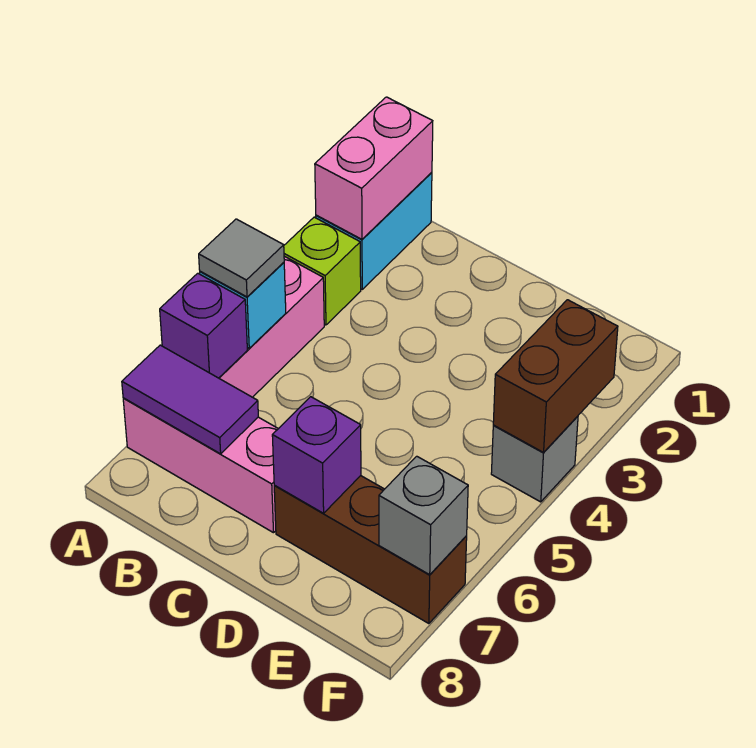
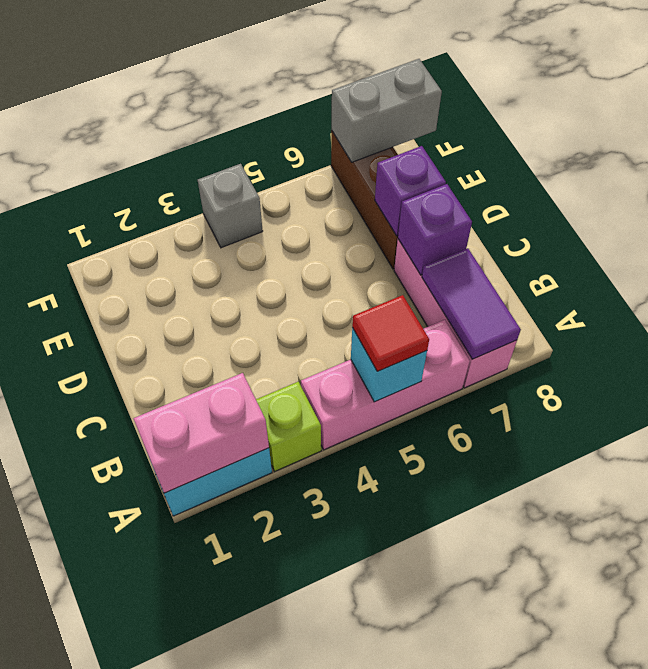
grey 1x1 tile [199,219,284,297] -> red 1x1 tile [352,295,429,371]
purple 1x1 brick [160,273,247,378] -> purple 1x1 brick moved to [398,184,472,275]
brown 1x2 brick [493,300,618,452] -> none
grey 1x1 brick [379,456,468,575] -> grey 1x2 brick [332,59,442,162]

